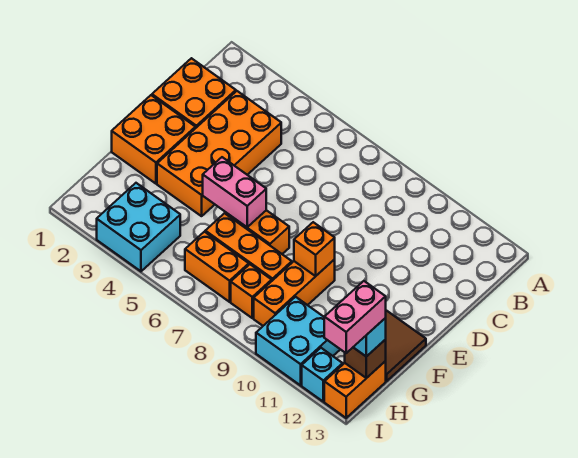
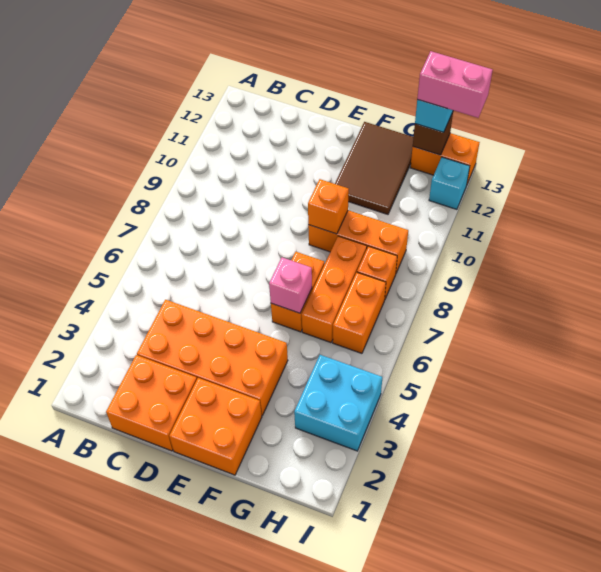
pink 1x2 brick [203,157,266,227] -> pink 1x1 brick [269,258,312,313]
cyan 2x2 brick [256,297,340,385] -> none

